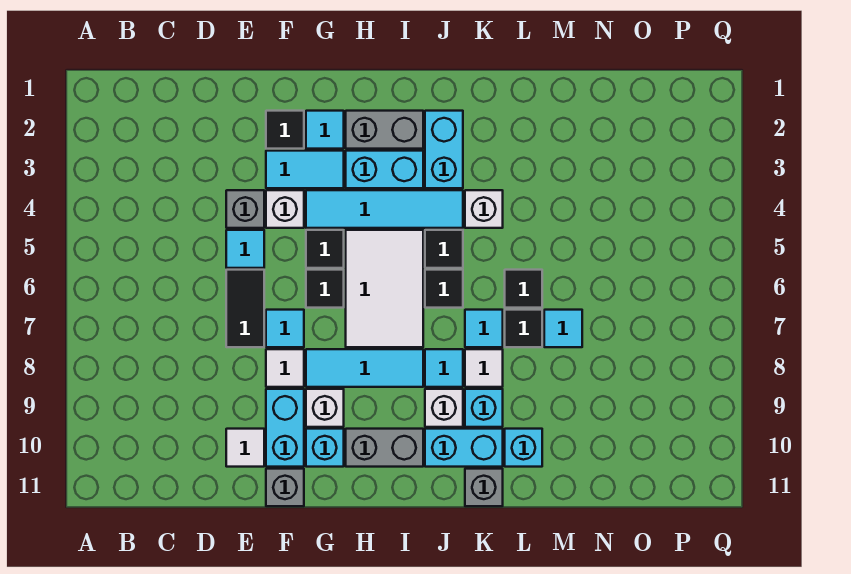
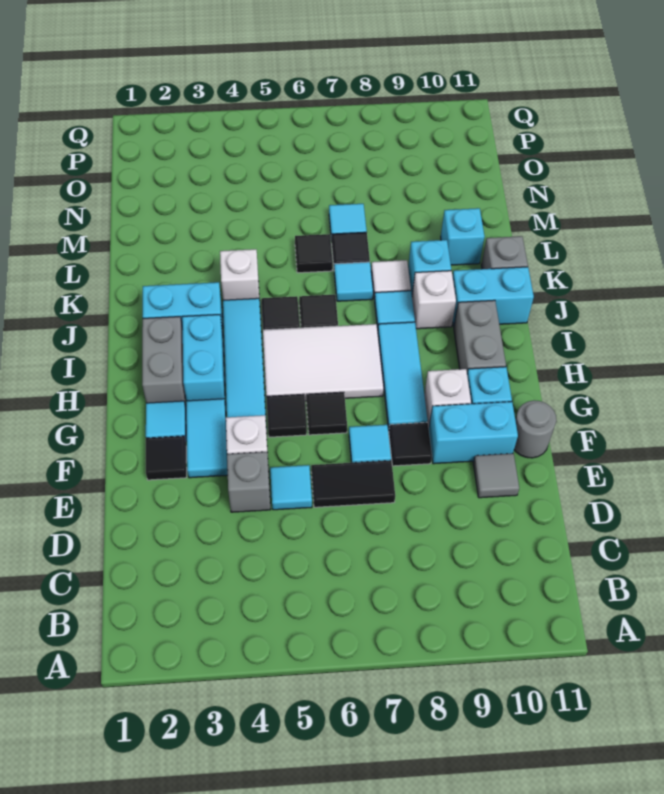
white 1x1 tile [226,429,264,467] -> grey 1x1 tile [473,453,519,498]
white 1x1 tile [266,349,304,387] -> black 1x1 tile [389,422,432,466]
grey 1x1 brick [266,469,304,506] -> grey 1x1 round brick [514,400,556,458]
cyan 1x2 brick [425,429,503,467] -> cyan 1x2 brick turned to [453,267,534,326]

